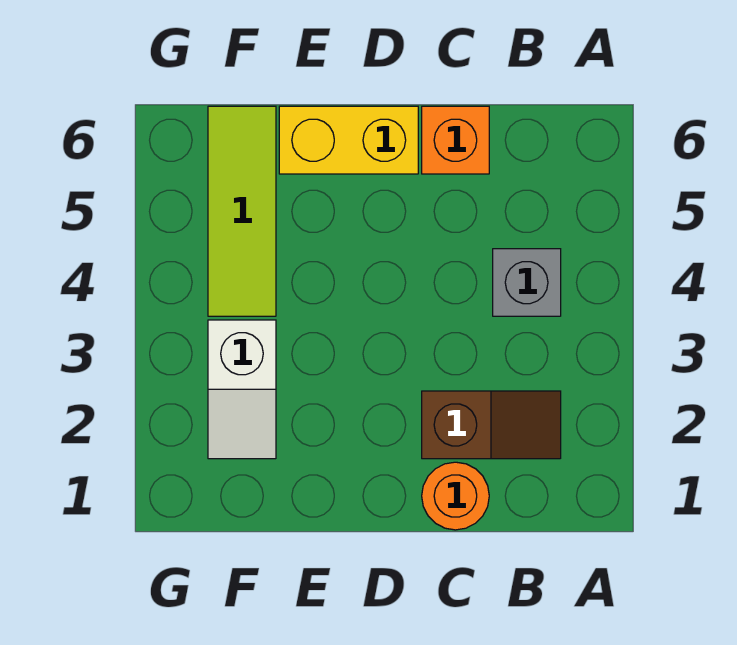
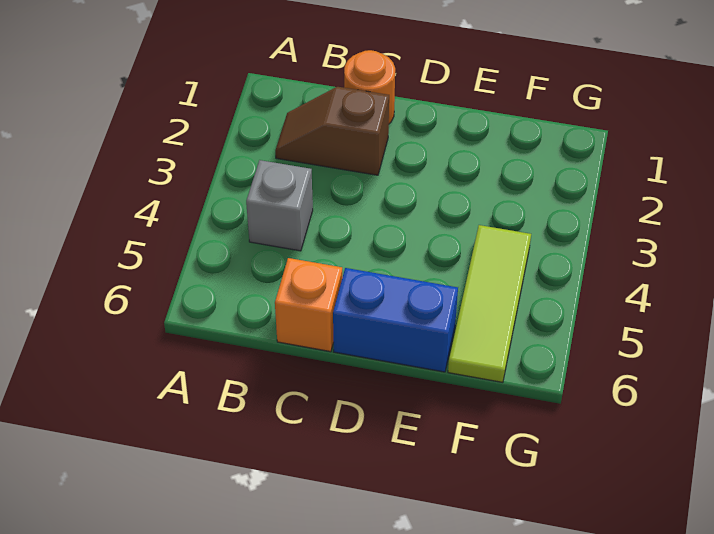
yellow 1x2 brick [279,106,418,174] -> blue 1x2 brick [333,268,458,372]
white 1x2 slope [208,320,276,459] -> none

